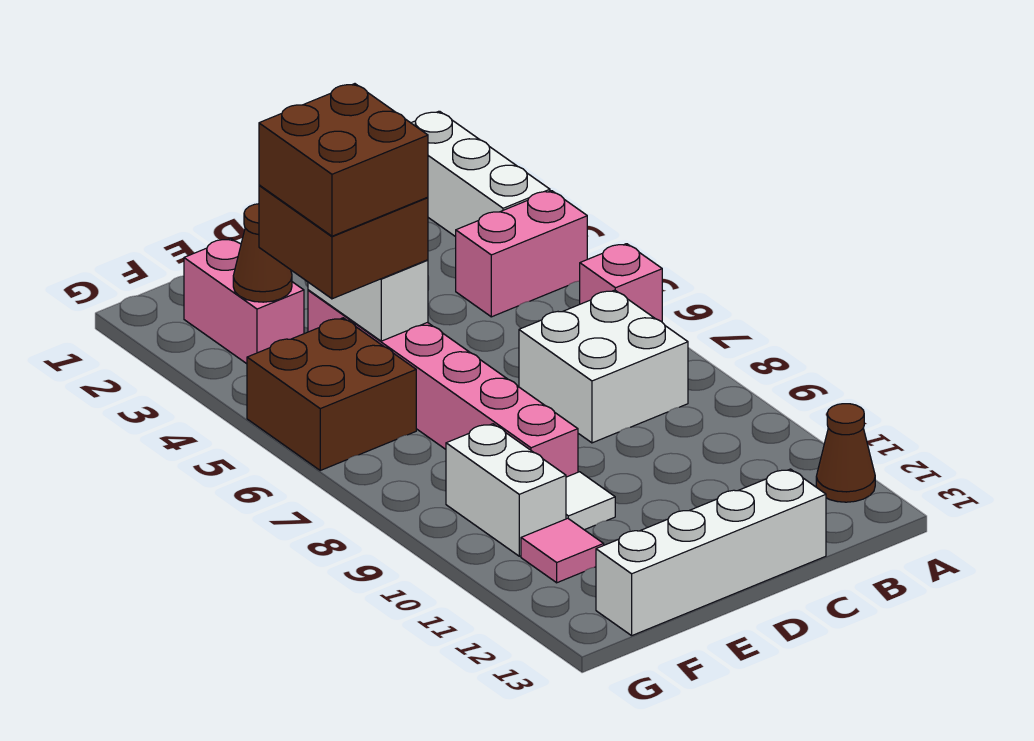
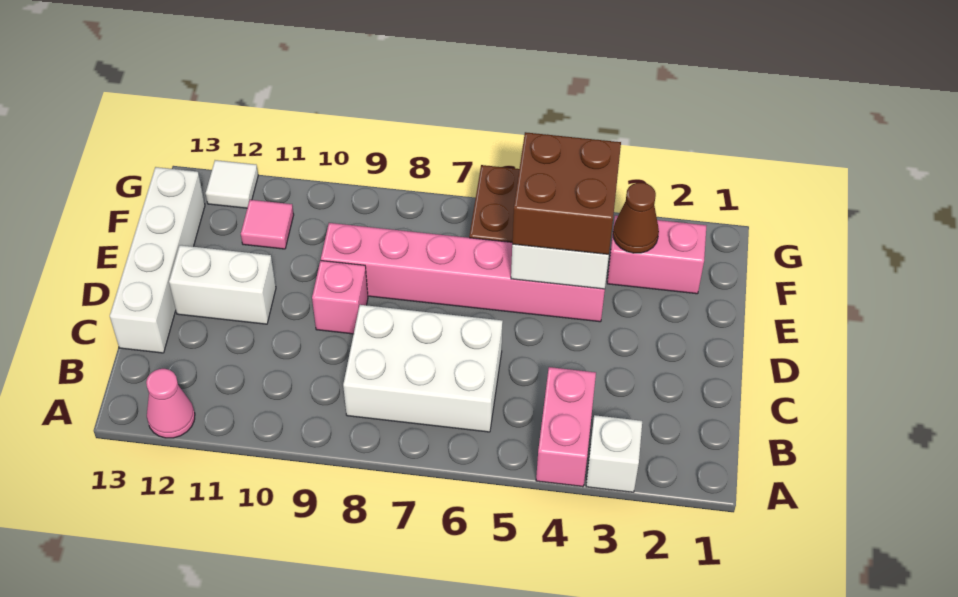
white 1x3 brick [412,111,550,237] -> white 1x1 brick [586,415,642,492]
pink 1x1 brick [580,244,662,322] -> pink 1x1 brick moved to [312,261,368,334]
brown 1x1 cone [816,404,875,502] -> pink 1x1 cone [146,369,195,438]
white 2x2 brick [519,290,688,443] -> white 2x3 brick [343,305,503,432]
brown 2x2 brick [259,84,428,236] -> none
white 1x1 tile [566,472,615,530] -> white 1x1 tile moved to [206,160,258,208]
white 1x2 brick [446,424,566,556] -> white 1x2 brick moved to [169,245,276,324]

